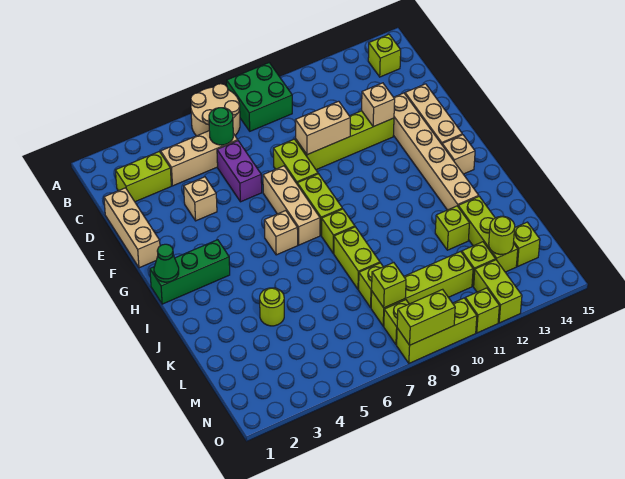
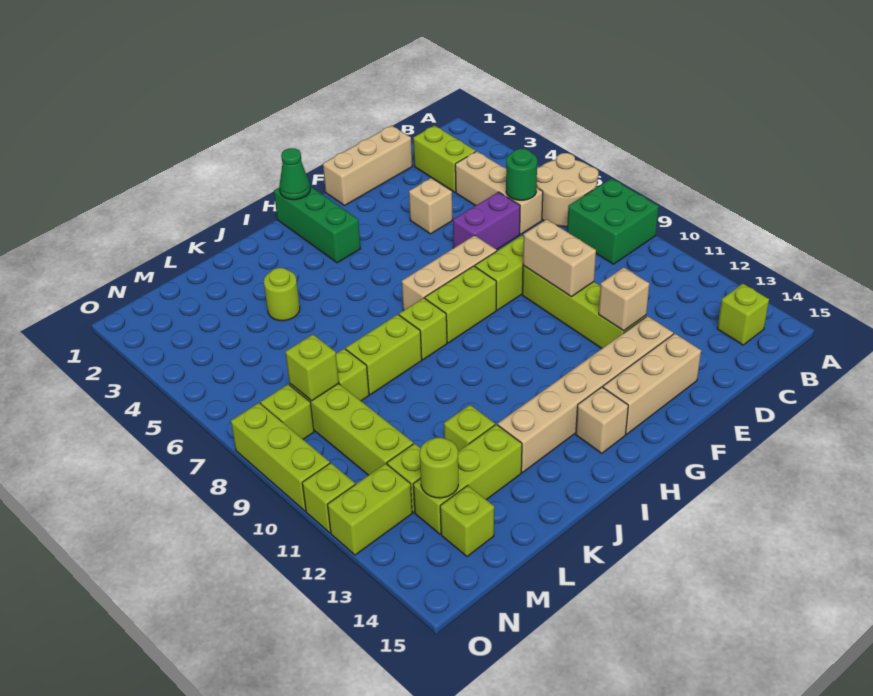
tan 1x1 brick [264,211,298,255] -> none
lime 1x2 brick [397,289,455,345] -> none

